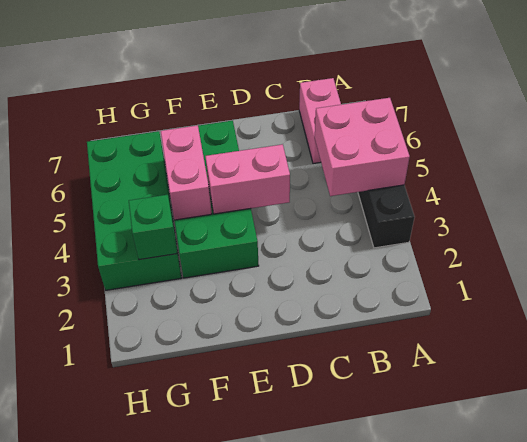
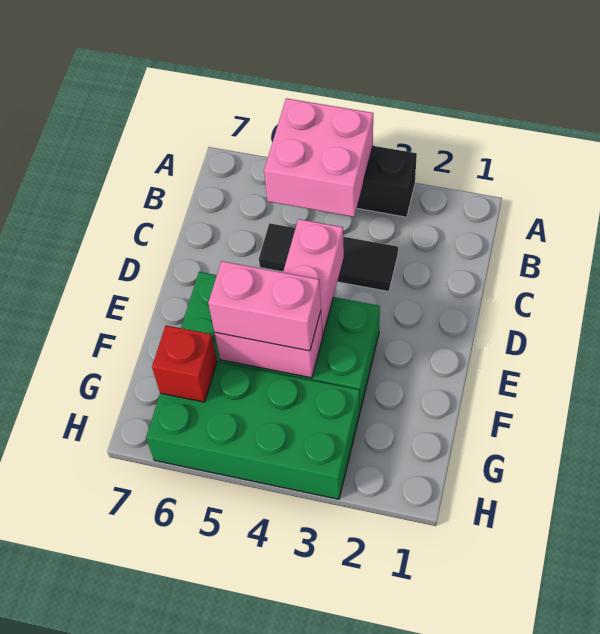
pink 1x2 brick [299,78,341,164] -> pink 1x2 brick moved to [208,261,321,351]
none -> black 1x3 tile [259,223,398,292]
green 1x1 brick [129,195,177,260] -> none
none -> red 1x1 brick [152,325,217,402]

